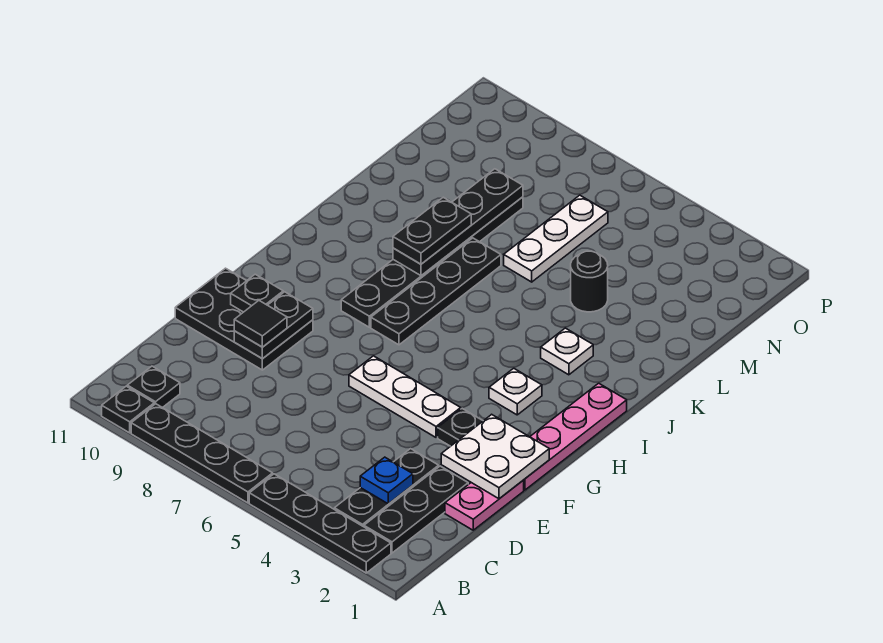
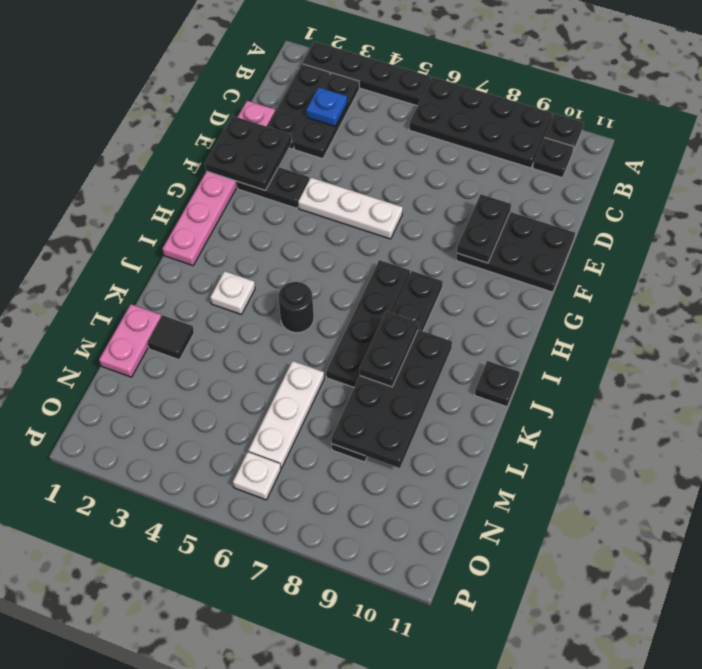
black 1x4 plate [131,404,273,503] -> black 2x4 plate [409,77,553,168]
white 2x2 plate [441,414,549,499] -> black 2x2 plate [205,116,292,191]
black 1x1 tile [234,301,287,347] -> black 1x1 tile moved to [147,315,194,360]
black 1x1 plate [231,274,283,312] -> black 1x1 plate moved to [475,361,520,407]
white 1x1 plate [489,368,542,415] -> white 1x1 plate moved to [233,452,281,500]
black 1x4 plate [393,169,523,276] -> black 2x4 plate [331,330,452,468]
none -> pink 1x2 plate [99,304,161,377]
black 1x1 round brick [571,251,608,312] -> black 1x1 round brick moved to [278,282,314,333]

